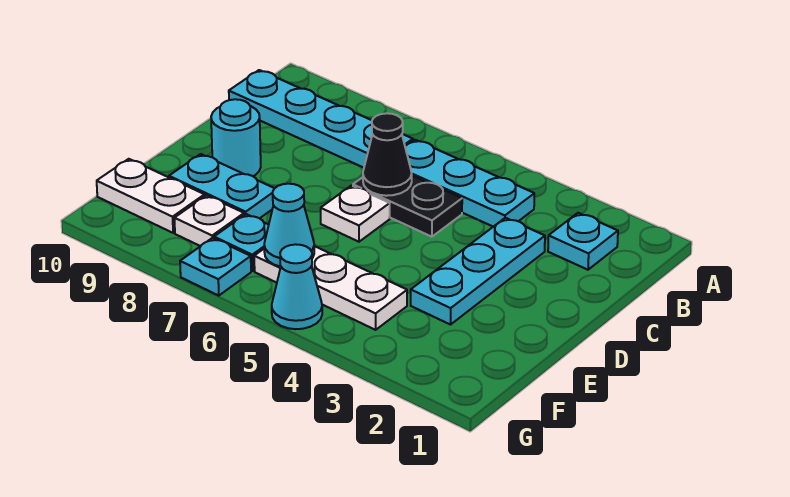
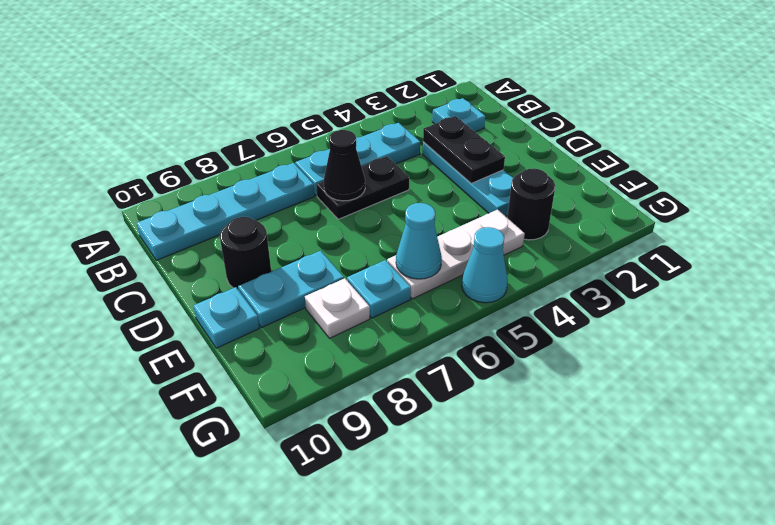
none -> black 1x2 plate [423,116,505,183]
white 1x1 plate [321,186,390,242] -> none
cyan 1x1 round brick [211,99,261,176] -> black 1x1 round brick [220,217,271,290]
none -> black 1x1 round brick [507,168,555,240]
white 1x2 plate [97,159,205,233] -> none
cyan 1x1 plate [180,238,251,296] -> cyan 1x1 plate moved to [193,287,259,348]

